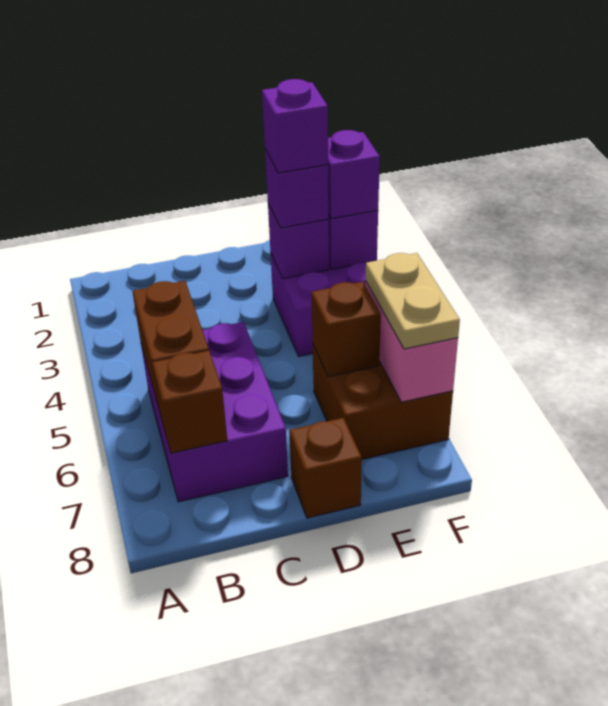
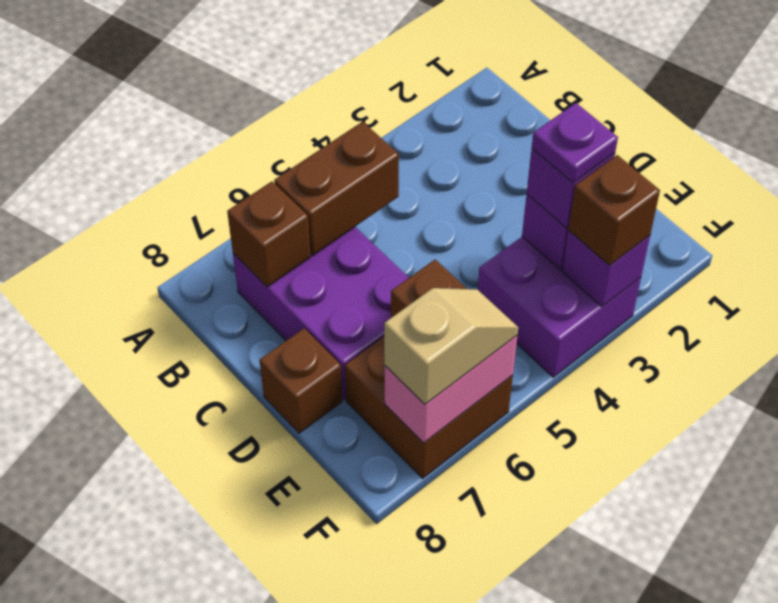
purple 2x3 brick [141,322,288,502] -> purple 2x3 brick turned to [233,227,409,400]
purple 1x1 brick [262,79,328,173] -> purple 1x1 plate [532,103,618,183]
purple 1x1 brick [328,130,380,219] -> brown 1x1 brick [568,155,660,265]
tan 1x2 plate [366,253,460,349] -> tan 1x2 slope [384,288,518,404]

